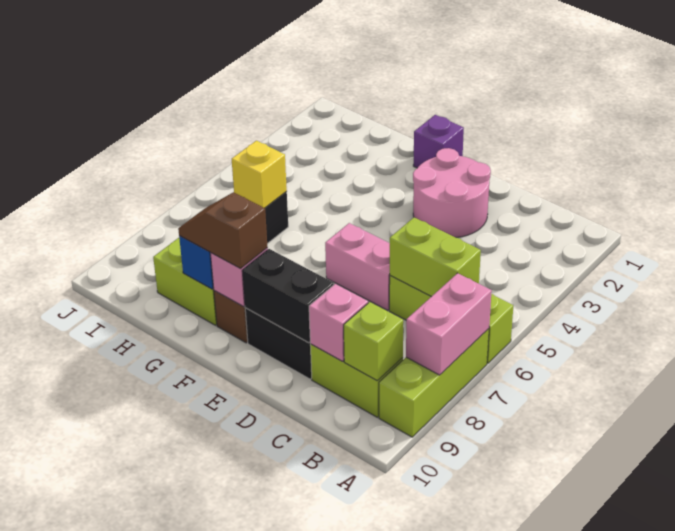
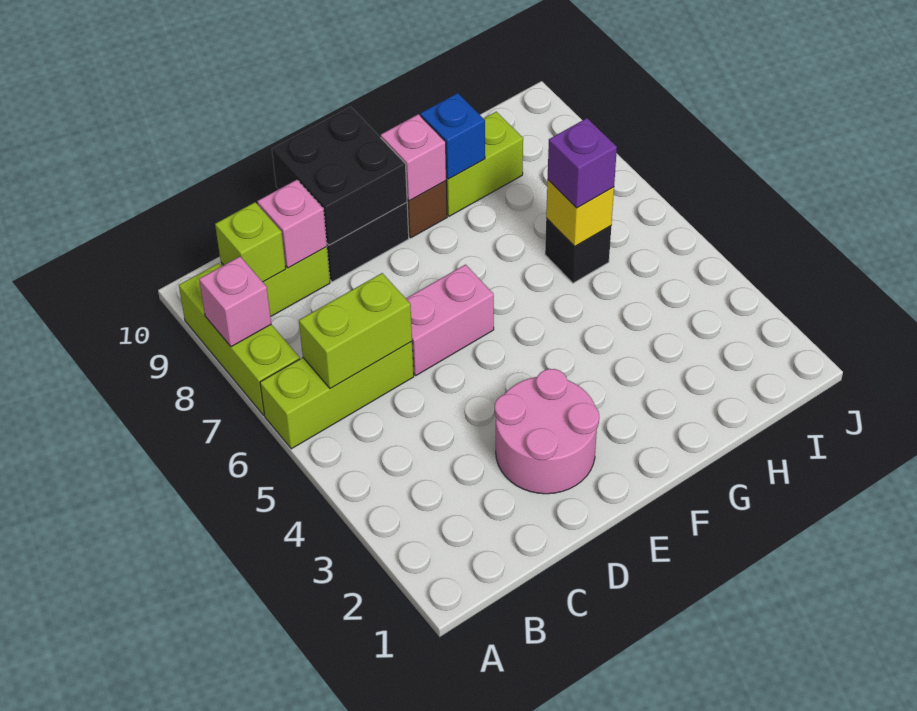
pink 1x2 brick [406,273,492,375] -> pink 1x1 brick [199,257,271,347]
black 1x2 brick [242,249,334,342] -> black 2x2 brick [272,107,407,245]
purple 1x1 brick [413,115,464,168] -> purple 1x1 brick moved to [548,118,617,208]
brown 1x2 slope [178,192,267,269] -> none

